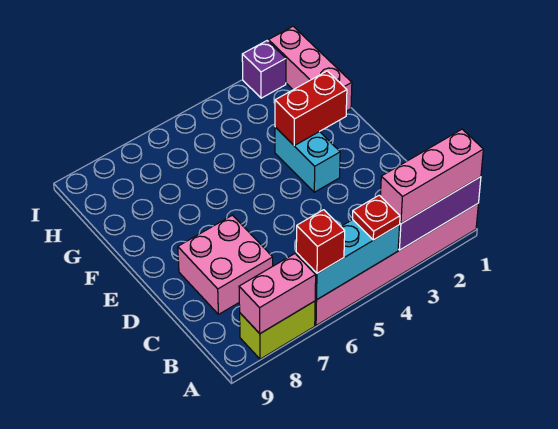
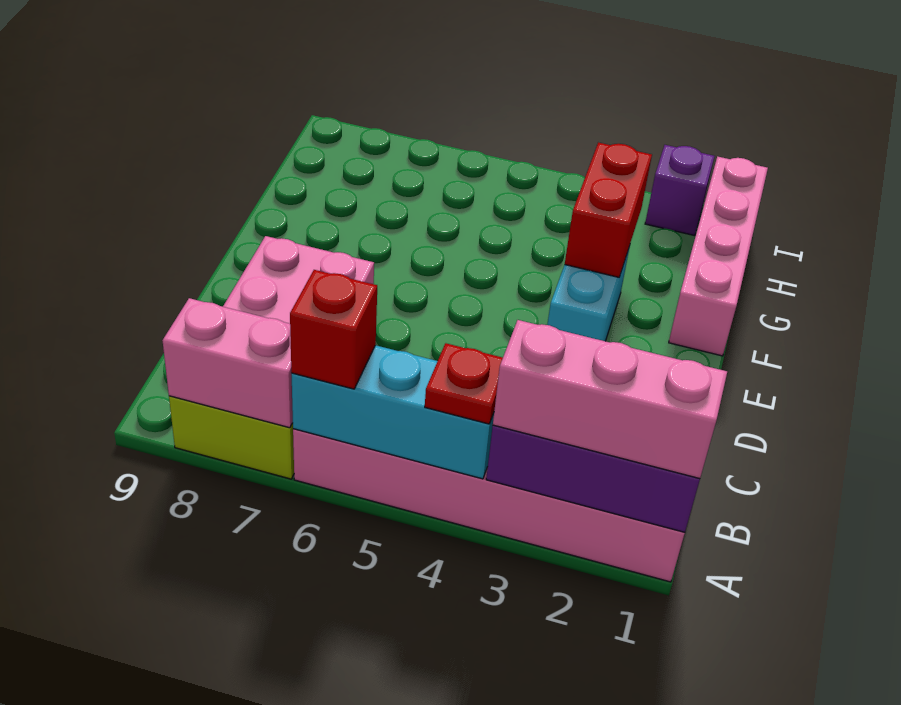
red 1x2 brick [275,71,347,146] -> red 1x2 brick turned to [565,143,652,277]
pink 1x3 brick [269,27,352,111] -> pink 1x4 brick [669,156,768,356]

